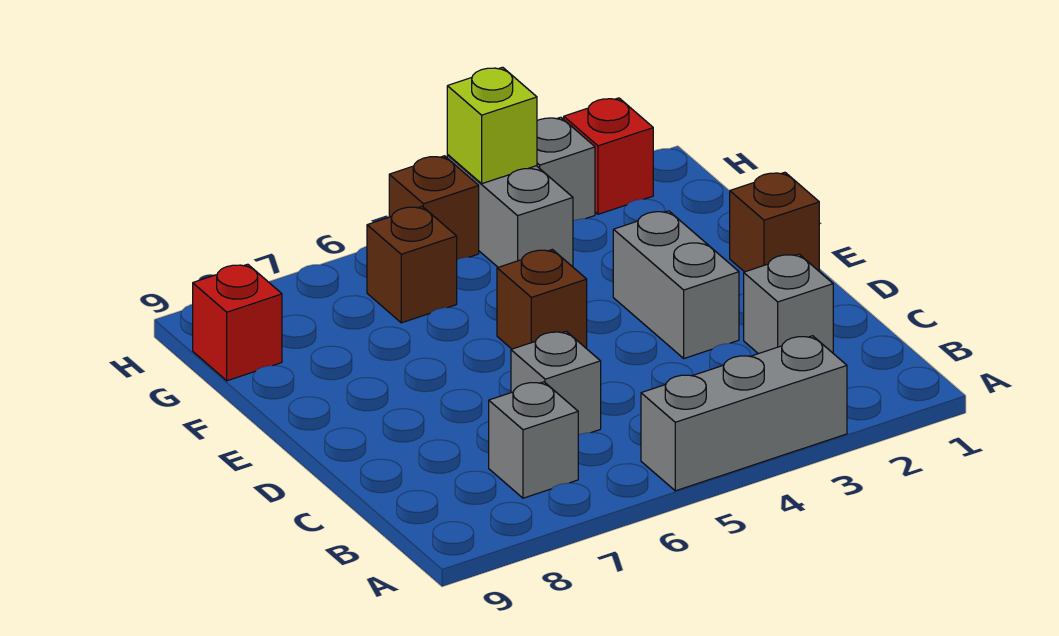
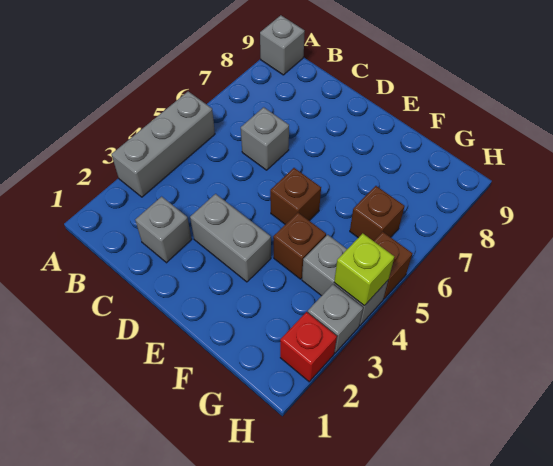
grey 1x1 brick [489,382,578,498] -> grey 1x1 brick moved to [260,15,305,75]
brown 1x1 brick [730,172,819,272] -> brown 1x1 brick moved to [273,213,326,279]
red 1x1 brick [193,264,282,381] -> none

